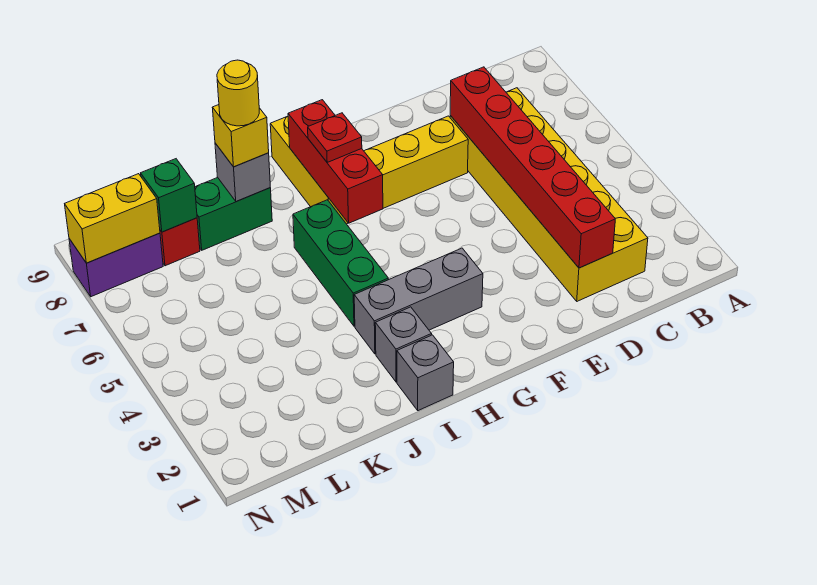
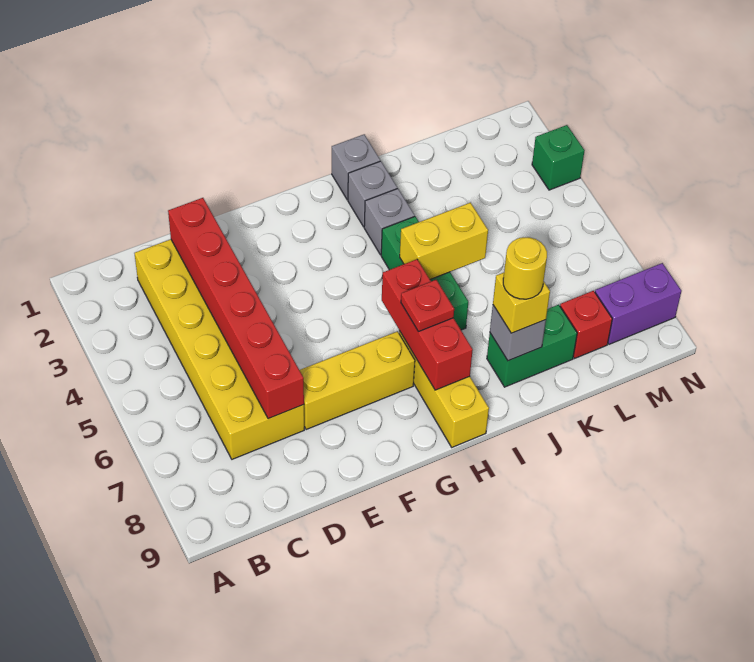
grey 1x3 brick [354,248,483,354] -> grey 1x1 brick [364,189,415,255]
green 1x1 brick [141,159,197,232] -> green 1x1 brick moved to [532,125,585,190]
yellow 1x2 brick [65,174,160,263] -> yellow 1x2 brick moved to [400,203,488,279]

